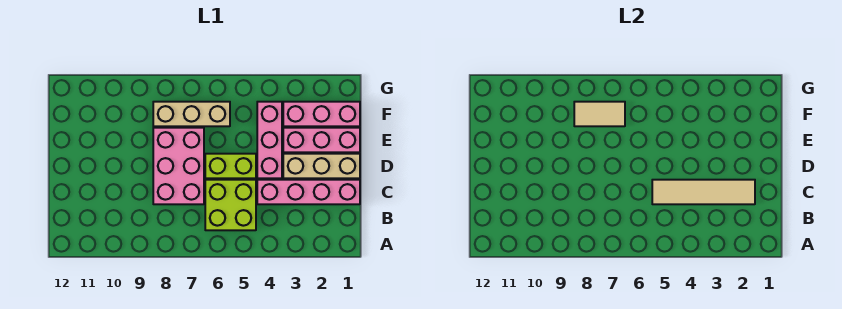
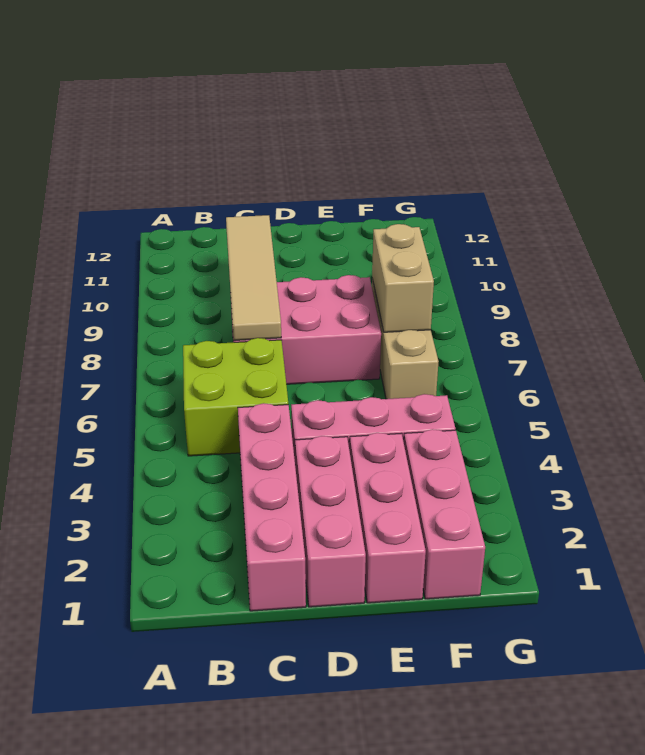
tan 1x4 tile [652,180,755,204] -> tan 1x4 tile moved to [226,215,281,340]
tan 1x3 brick [283,154,360,178] -> pink 1x3 brick [295,436,366,607]
lime 1x2 brick [205,154,256,178] -> none
tan 1x2 tile [574,102,625,126] -> tan 1x2 brick [372,224,434,332]

